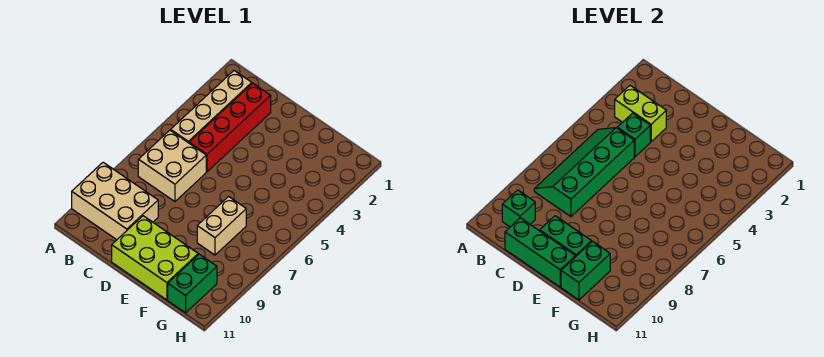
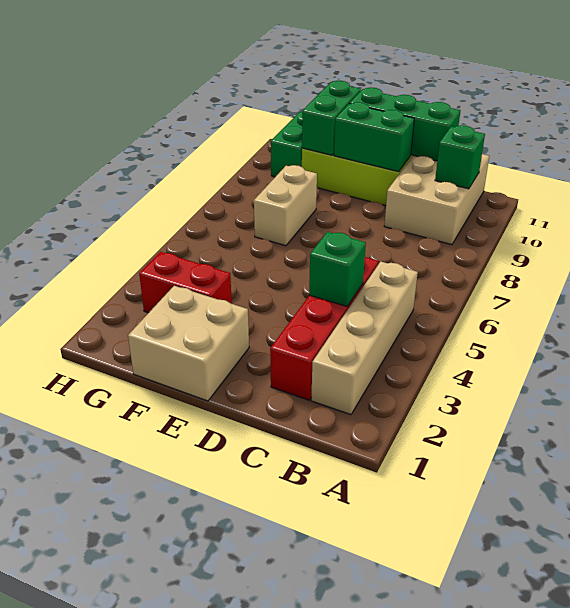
tan 2x3 brick [72,162,158,240] -> tan 2x3 brick turned to [384,154,489,245]
lime 1x2 brick [615,86,666,142] -> none
green 2x4 slope [534,128,634,217] -> none
tan 2x2 brick [138,130,206,202] -> tan 2x2 brick moved to [128,286,249,401]
none -> red 1x2 brick [139,252,232,313]

